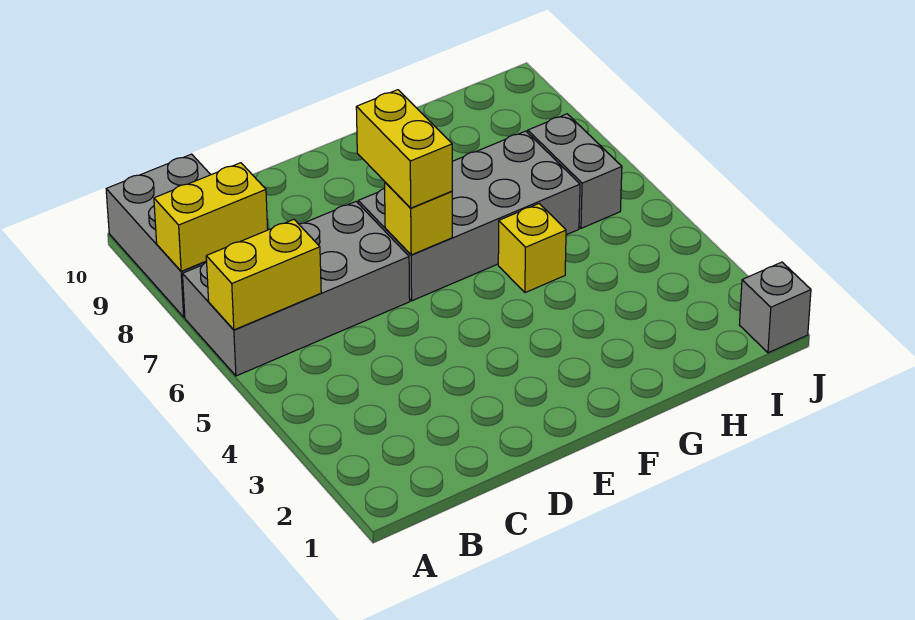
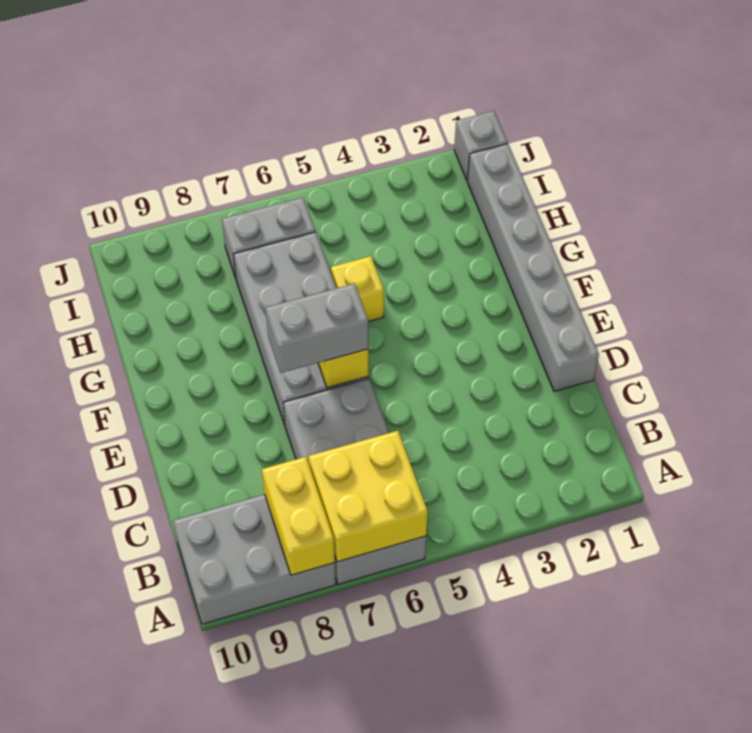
yellow 1x2 brick [206,219,321,330] -> yellow 2x2 brick [308,431,428,562]
none -> grey 1x6 brick [468,144,599,391]
yellow 1x2 brick [356,90,452,208] -> grey 1x2 brick [266,283,368,373]

